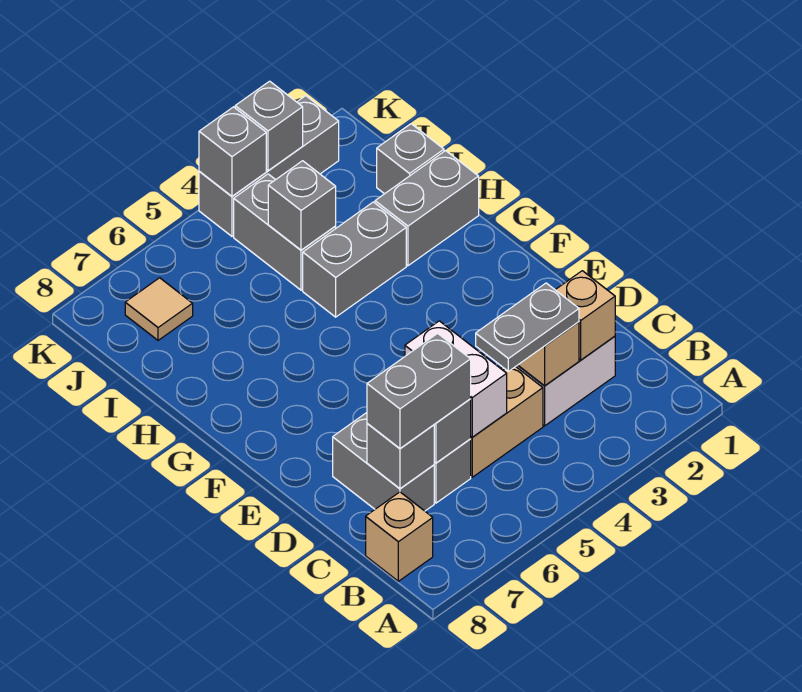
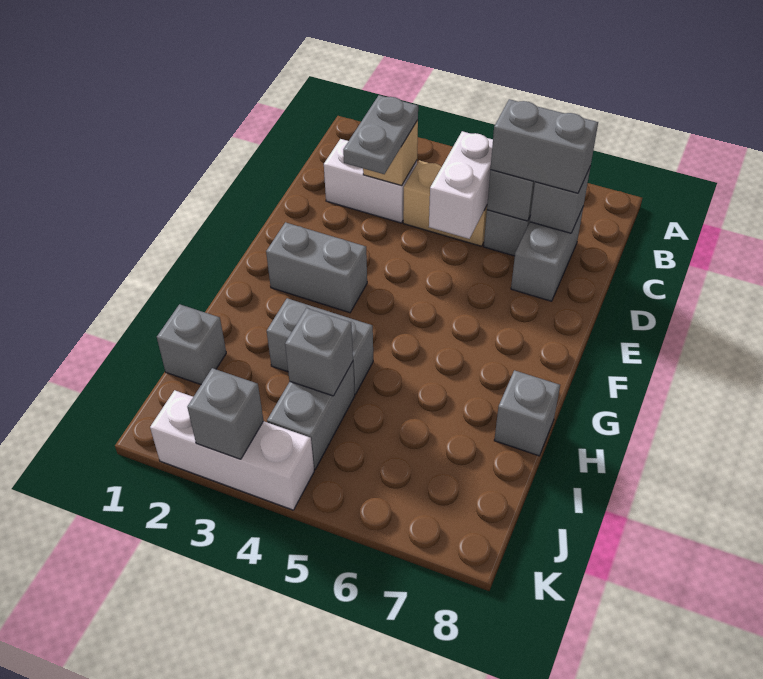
tan 1x1 brick [366,492,433,581] -> none
tan 1x1 brick [556,271,615,360] -> none
grey 1x2 plate [476,283,579,371] -> grey 1x2 plate turned to [343,95,418,174]
grey 1x2 brick [375,151,479,266] -> grey 1x2 brick moved to [266,222,367,313]
tan 1x1 tile [125,278,193,340] -> none
grey 1x3 brick [199,96,339,236] -> white 1x3 brick [150,390,314,510]
grey 1x1 brick [199,107,266,196] -> grey 1x1 brick moved to [494,370,560,456]

